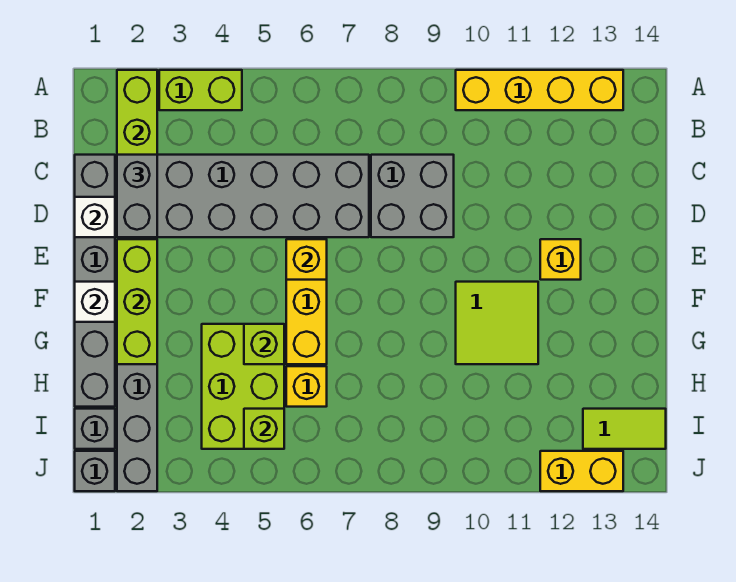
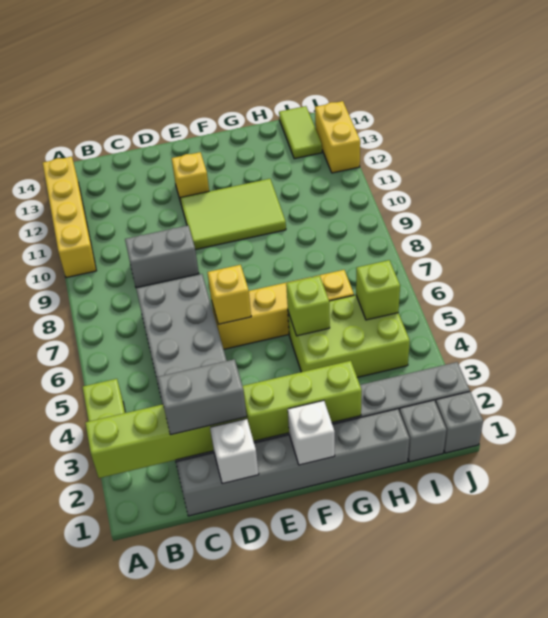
grey 2x2 brick [371,155,454,237] -> grey 1x2 brick [125,226,199,288]
lime 2x2 tile [456,282,538,364] -> lime 2x3 tile [180,179,286,250]

